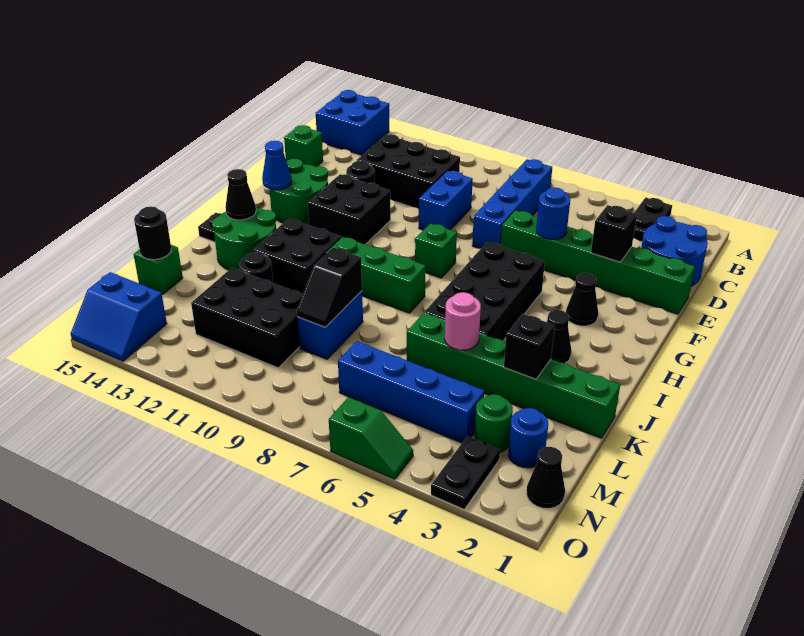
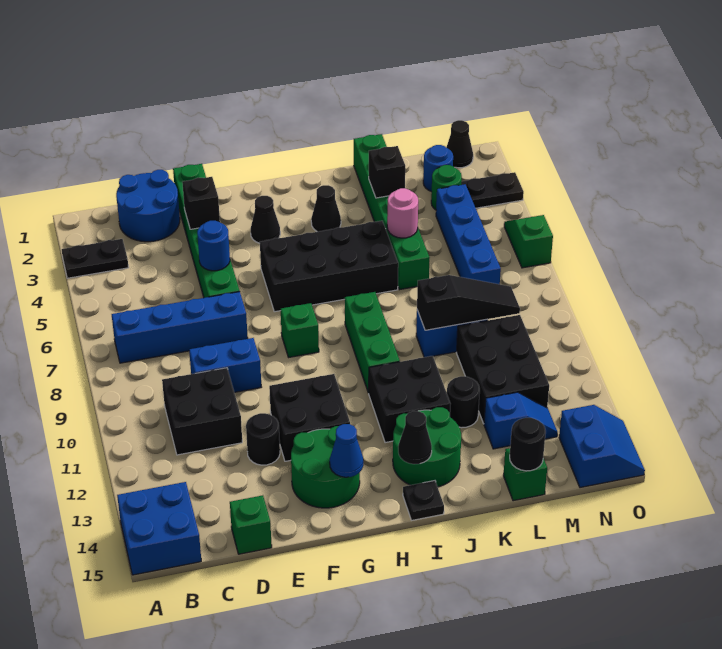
black 2x3 brick [357,134,460,209] -> black 2x2 brick [162,368,242,455]
black 1x2 slope [297,248,362,327] -> black 1x3 slope [417,275,520,330]
none -> blue 1x2 slope [484,392,558,449]

